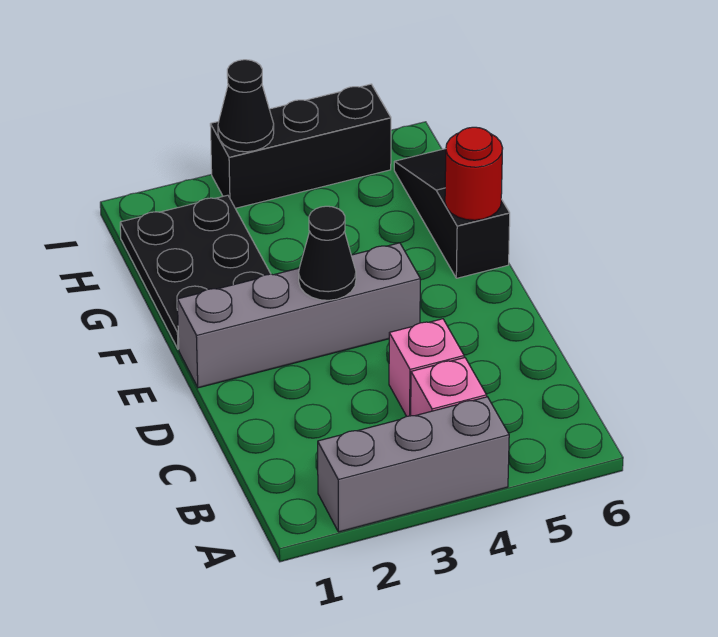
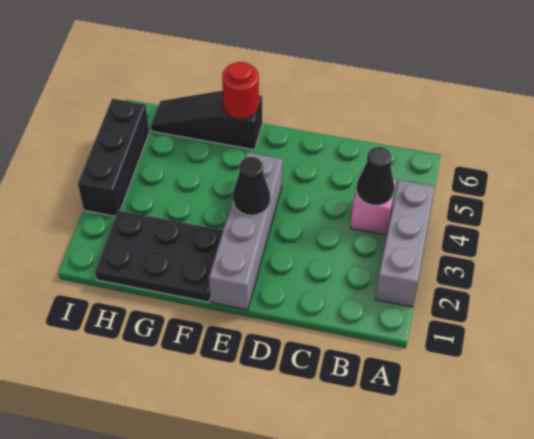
pink 1x1 brick [389,319,464,416] -> none
black 1x1 cone [218,60,274,152] -> black 1x1 cone moved to [357,147,394,205]

